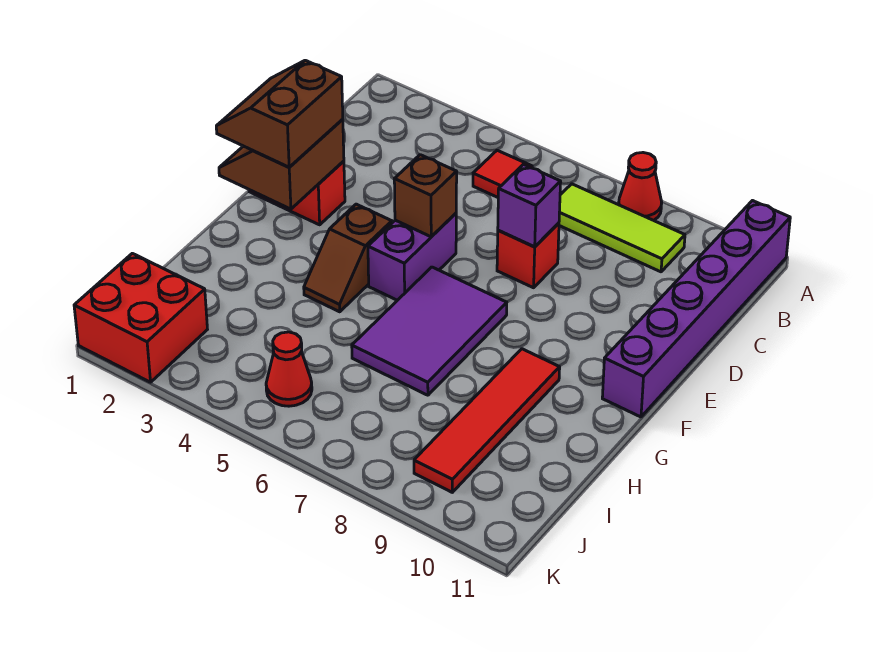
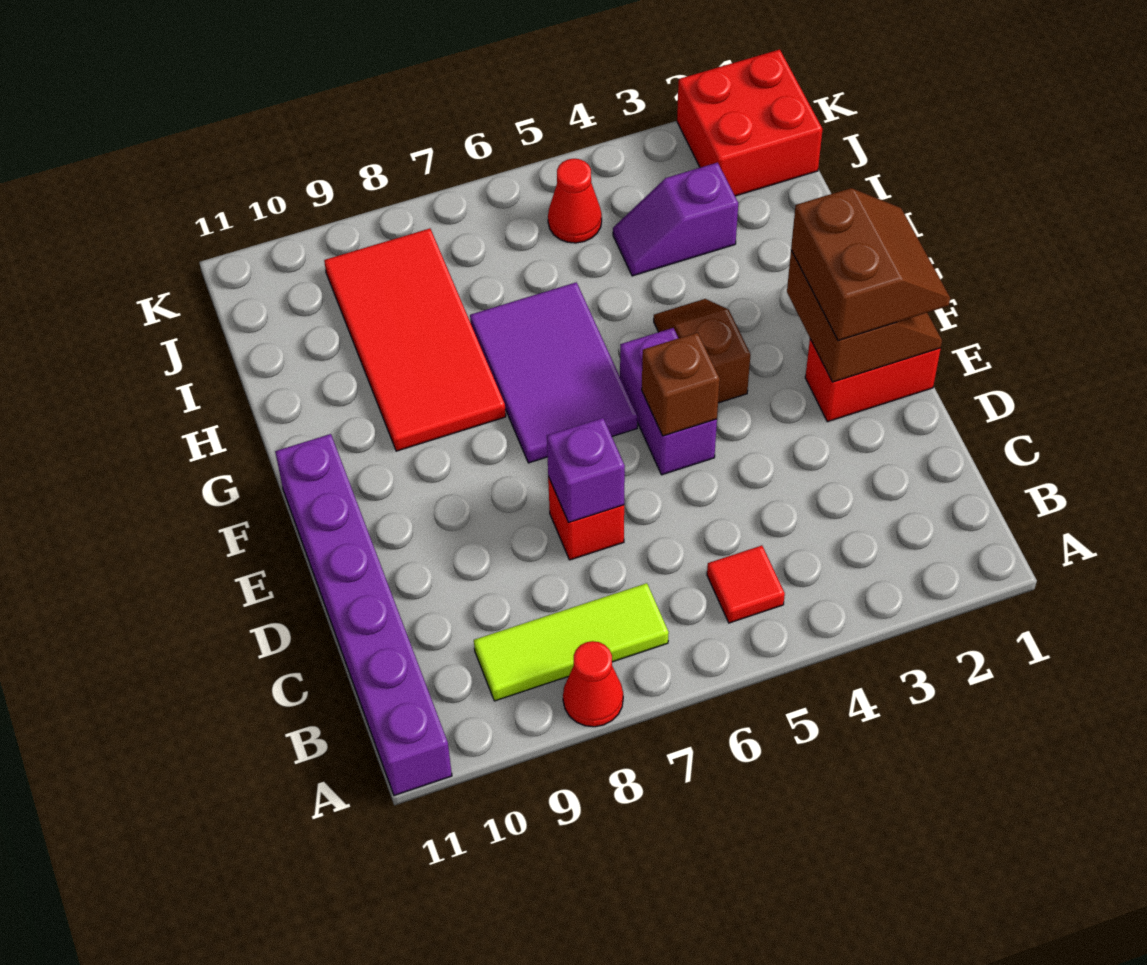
red 1x4 tile [414,349,560,492] -> red 2x4 tile [324,229,506,451]
none -> purple 1x2 slope [613,162,738,276]

